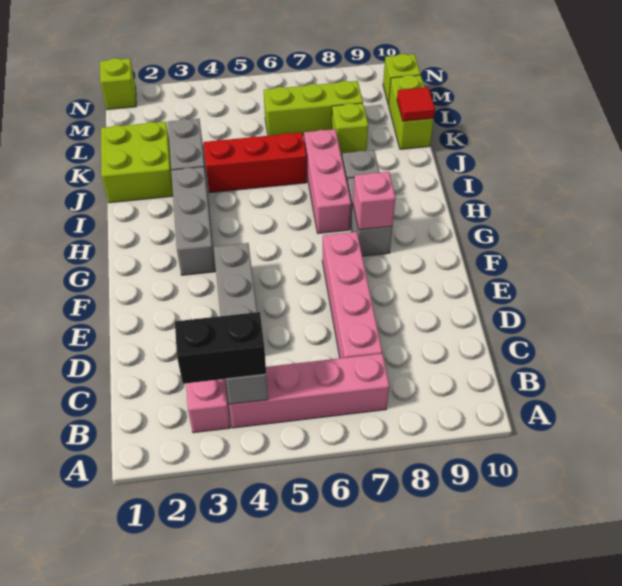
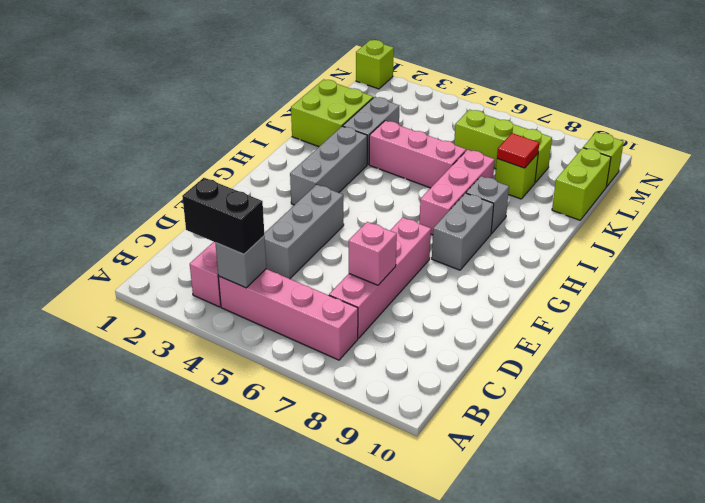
pink 1x1 brick [353,172,396,230] -> pink 1x1 brick moved to [349,222,397,285]
red 1x3 brick [203,132,307,193] -> pink 1x3 brick [369,121,466,188]
red 1x1 tile [397,87,435,121] -> red 1x1 tile moved to [497,133,539,168]

